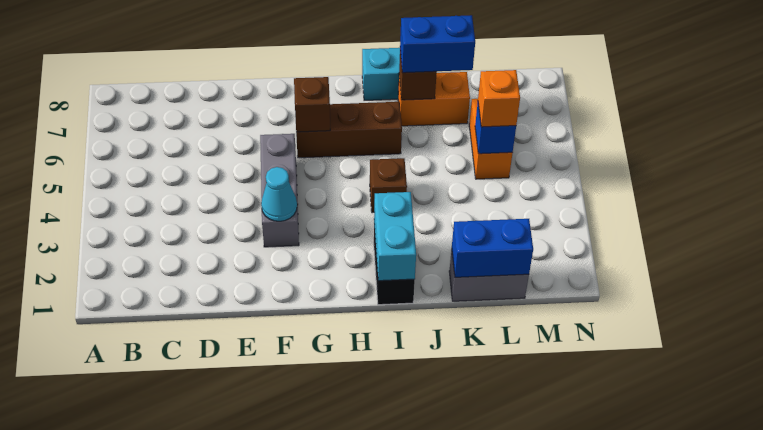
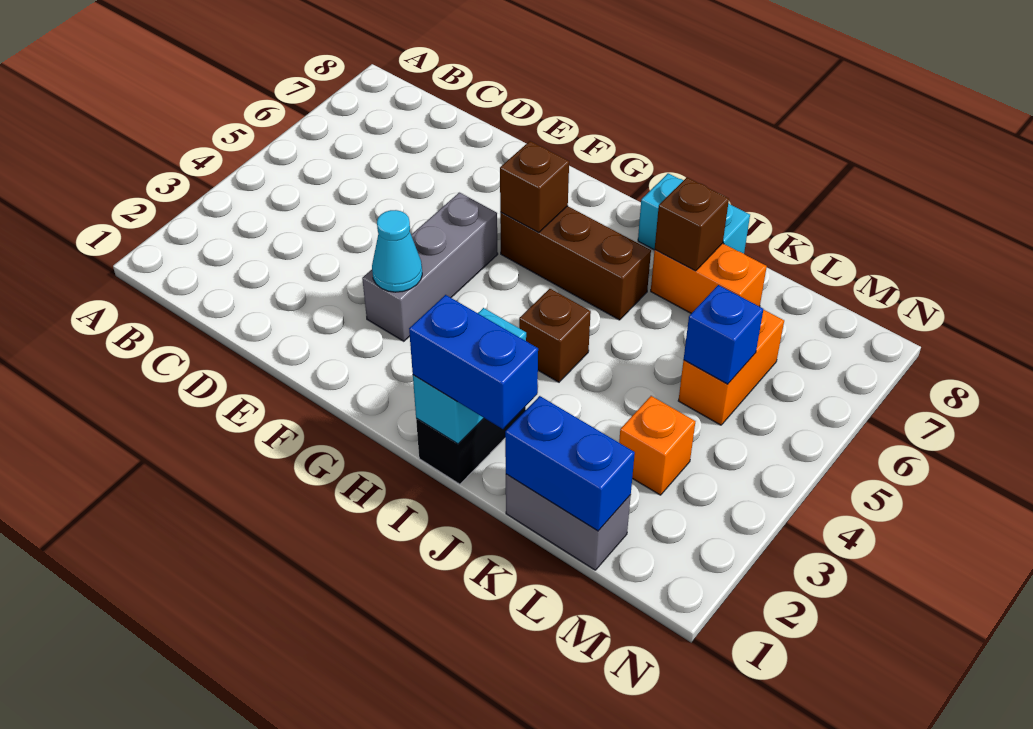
blue 1x2 brick [400,15,475,73] -> blue 1x2 brick moved to [409,295,538,429]
orange 1x1 brick [478,70,520,127] -> orange 1x1 brick moved to [619,396,695,495]

